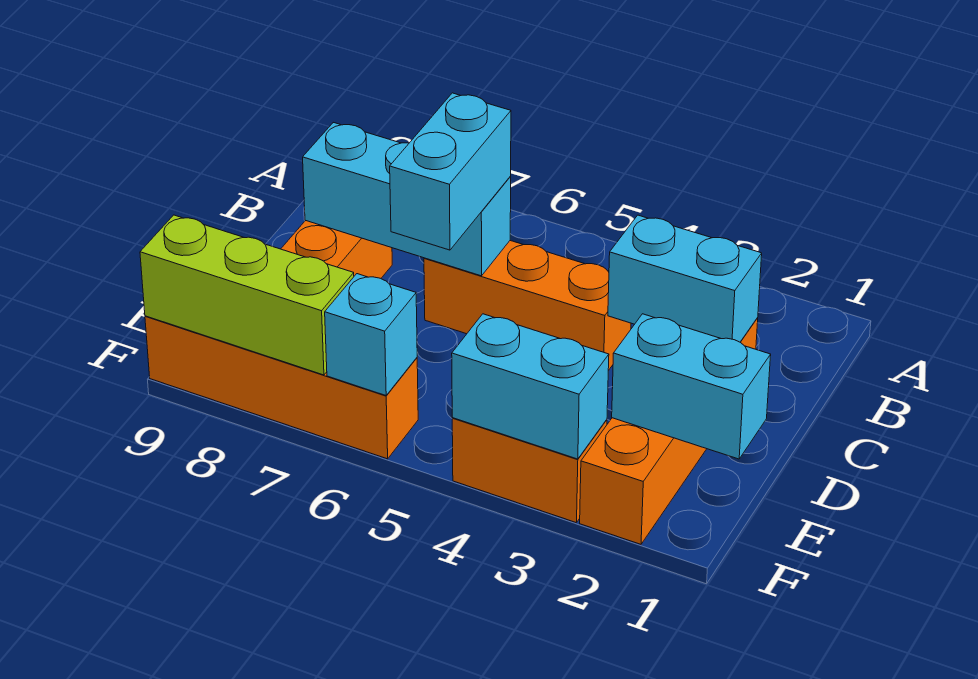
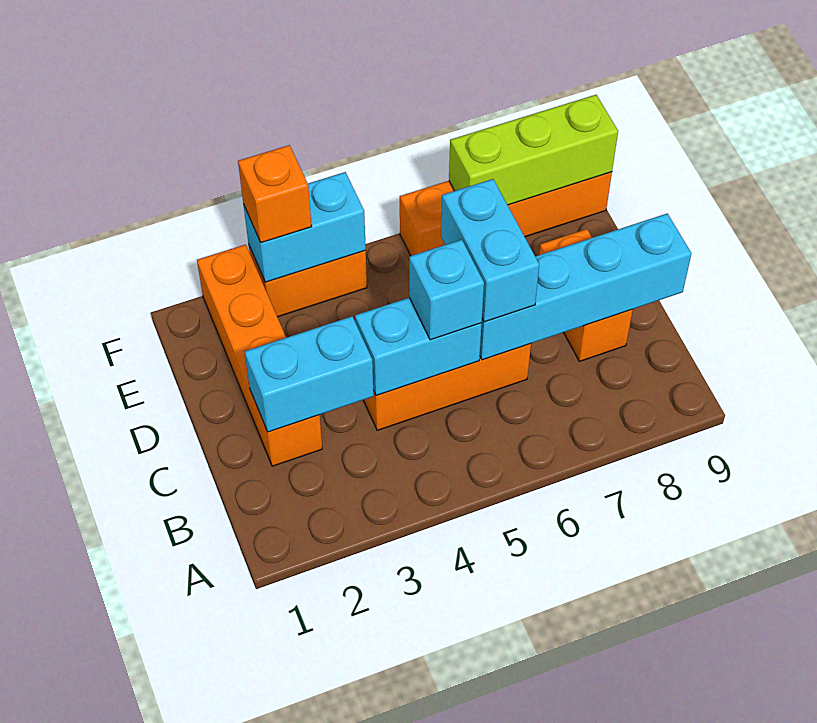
cyan 1x3 brick [303,122,511,276] -> cyan 1x4 brick [480,213,692,360]
cyan 1x2 brick [612,314,771,459] -> cyan 1x2 brick moved to [355,298,482,395]
none -> orange 1x1 brick [238,145,312,243]
cyan 1x1 brick [325,274,417,395] -> cyan 1x1 brick moved to [409,240,484,340]

